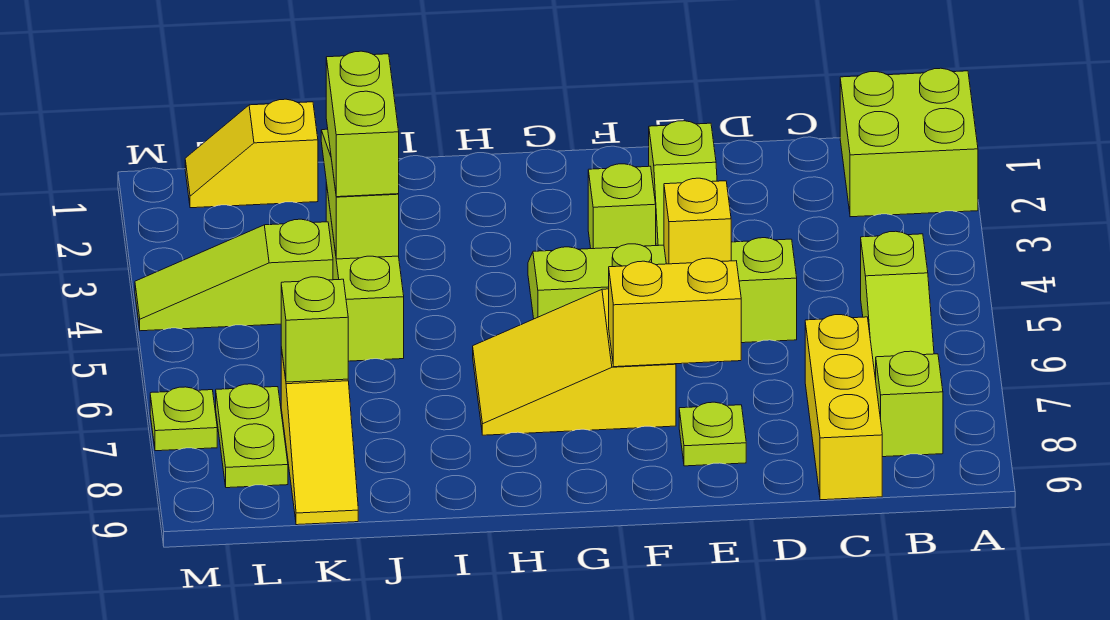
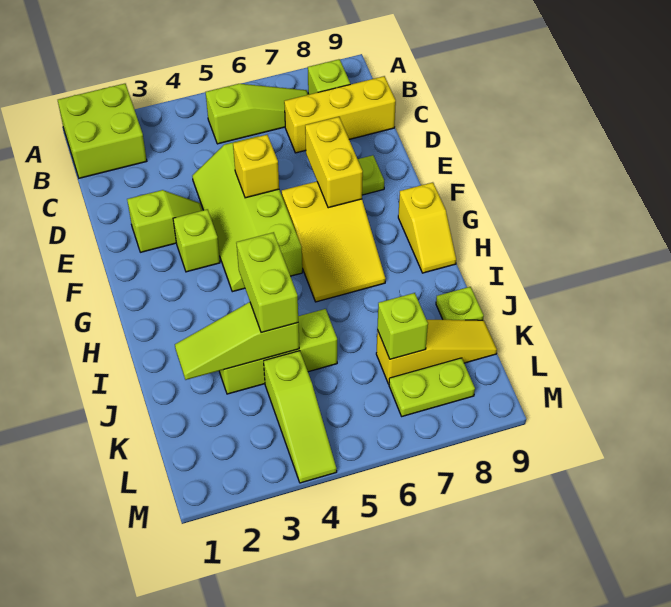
lime 1x2 brick [326,51,399,197] -> lime 1x2 brick turned to [236,232,298,333]
yellow 1x2 slope [185,99,318,208] -> yellow 1x2 slope moved to [398,182,456,273]
lime 1x1 plate [150,387,217,451] -> lime 1x1 plate moved to [436,287,484,320]

